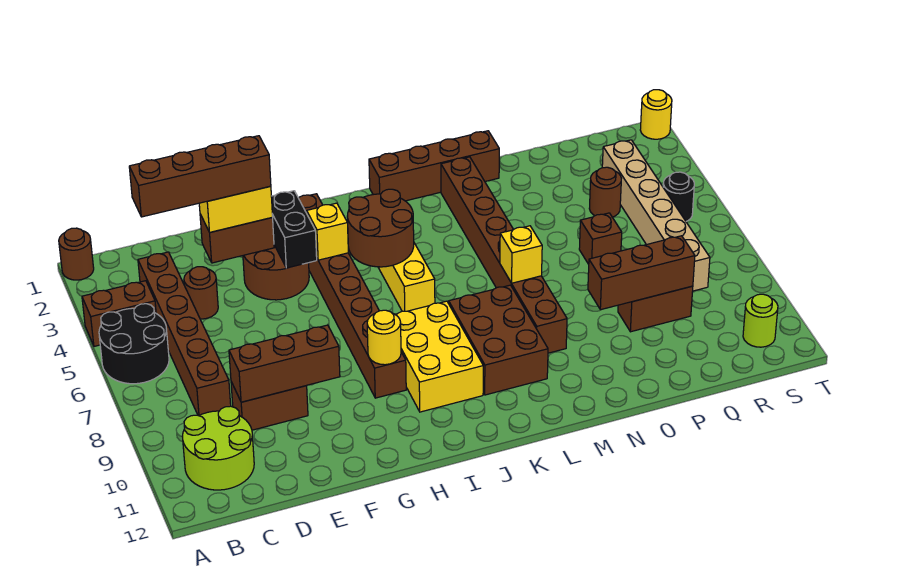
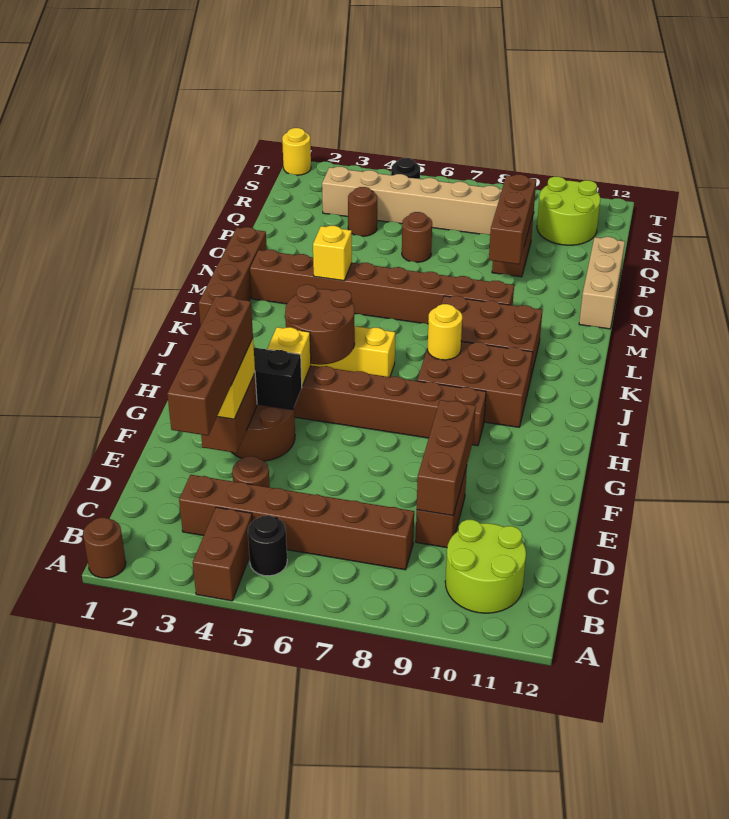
black 2x2 round brick [99,304,169,384] -> black 1x1 round brick [248,515,287,576]
yellow 1x1 round brick [367,310,401,365] -> yellow 1x1 round brick moved to [427,304,462,360]
yellow 2x3 brick [395,301,483,412] -> brown 2x3 brick [417,341,533,427]
yellow 1x1 brick [500,226,542,283] -> yellow 1x1 brick moved to [313,226,352,281]
none -> tan 1x3 brick [579,237,625,329]
brown 1x1 brick [579,213,622,264] -> brown 1x1 round brick [402,212,432,262]
lime 1x1 round brick [743,294,778,347] -> lime 2x2 round brick [537,177,600,245]

